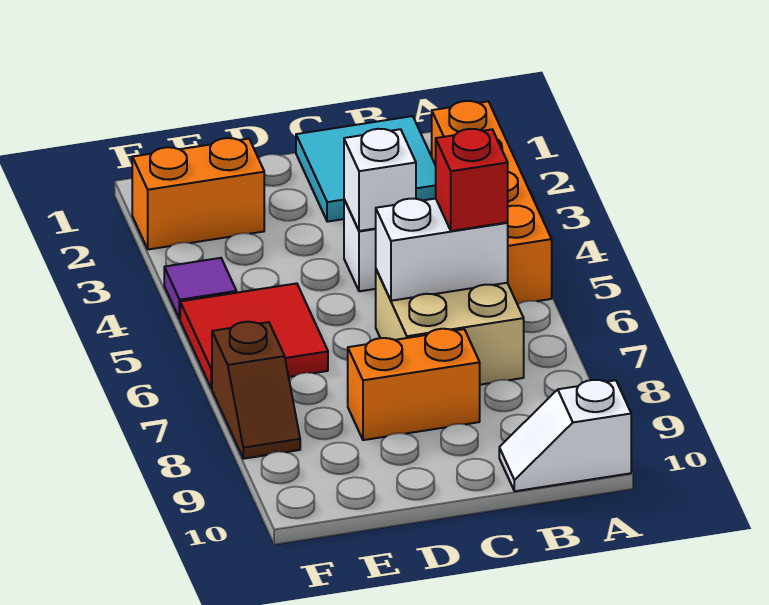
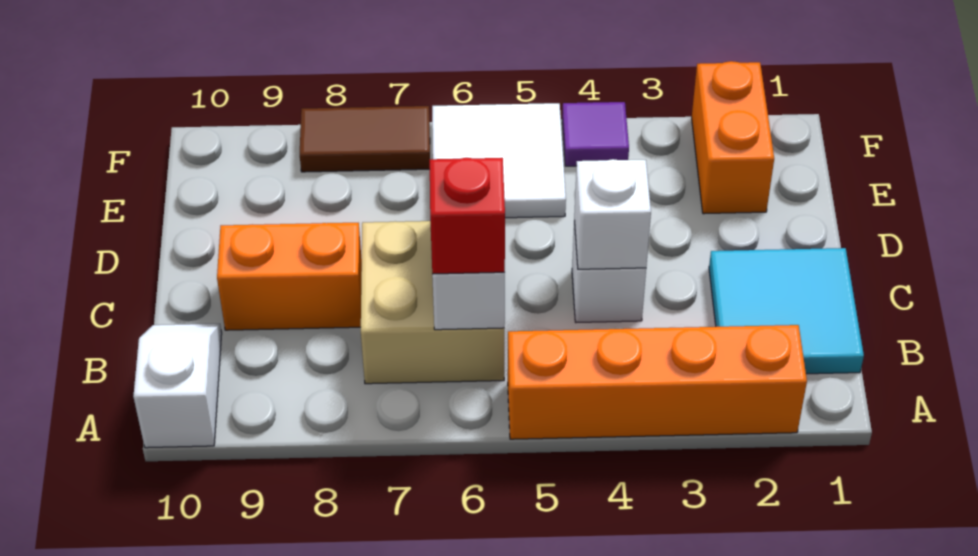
orange 1x2 brick [348,329,480,440] -> orange 1x2 brick turned to [217,223,362,330]
red 2x2 tile [180,283,328,389] -> white 2x2 tile [432,103,566,218]
brown 1x2 slope [212,322,300,459] -> brown 1x2 tile [300,106,430,172]

